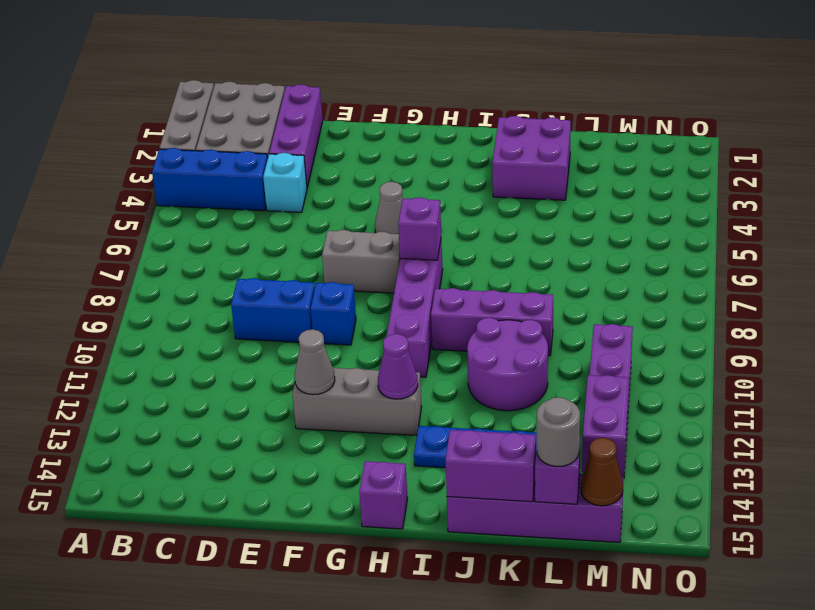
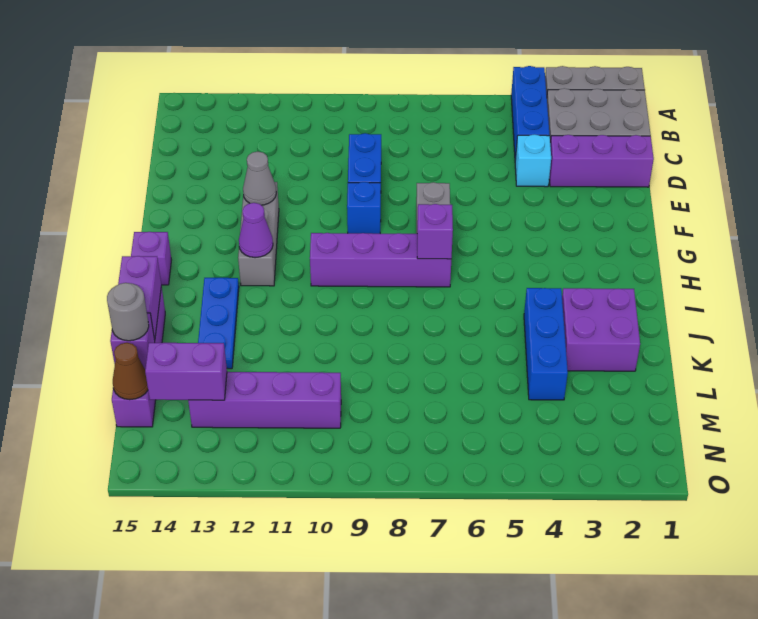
grey 1x1 cone [375,182,403,234] -> none
purple 1x3 brick [431,288,553,356] -> none
none -> blue 1x3 brick [524,288,568,400]
purple 2x2 round brick [467,318,548,411] -> none

